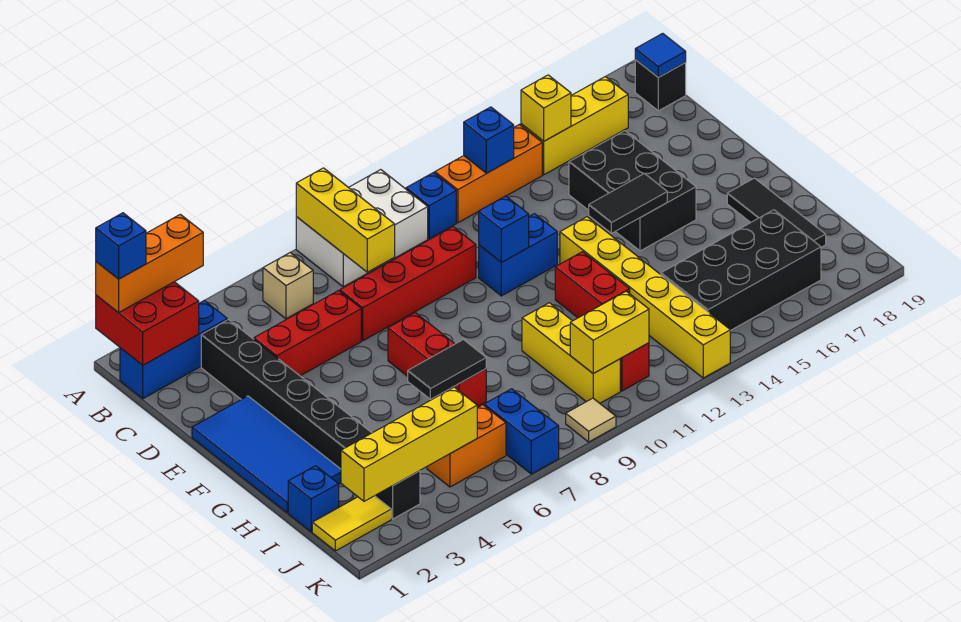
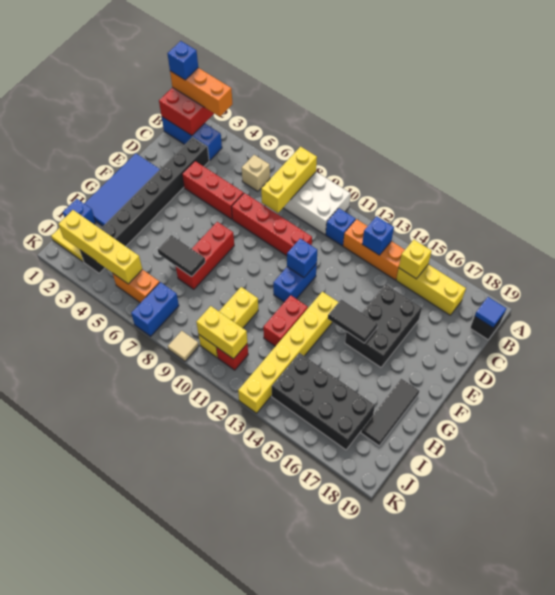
blue 1x2 brick [479,214,557,296] -> blue 1x2 brick turned to [273,264,317,302]

